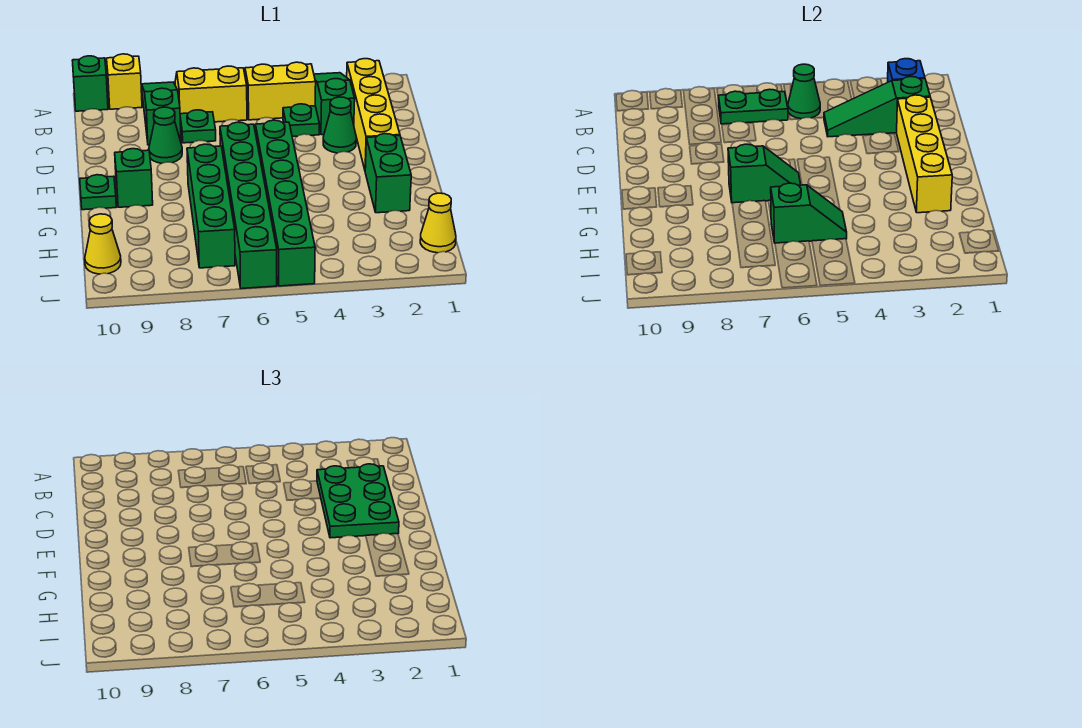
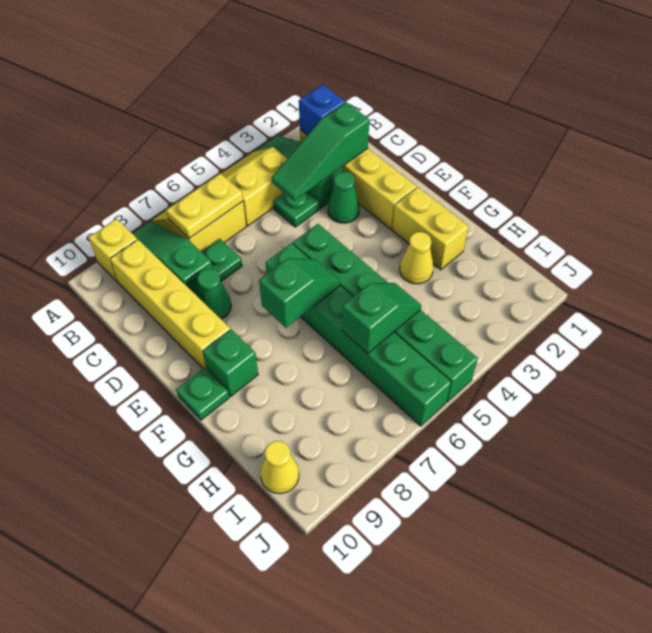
green 1x1 brick [72,56,108,111] -> none
green 1x1 cone [788,64,820,119] -> none
green 1x2 plate [718,89,788,124] -> yellow 1x2 plate [166,173,243,238]
green 2x3 plate [317,464,399,538] -> none
yellow 1x4 brick [897,95,952,213] -> yellow 1x4 brick moved to [110,240,230,369]
green 1x2 brick [365,134,411,213] -> yellow 1x2 brick [392,187,469,270]
green 1x4 brick [187,144,235,268] -> none
yellow 1x1 cone [420,193,456,253] -> yellow 1x1 cone moved to [400,232,433,284]

